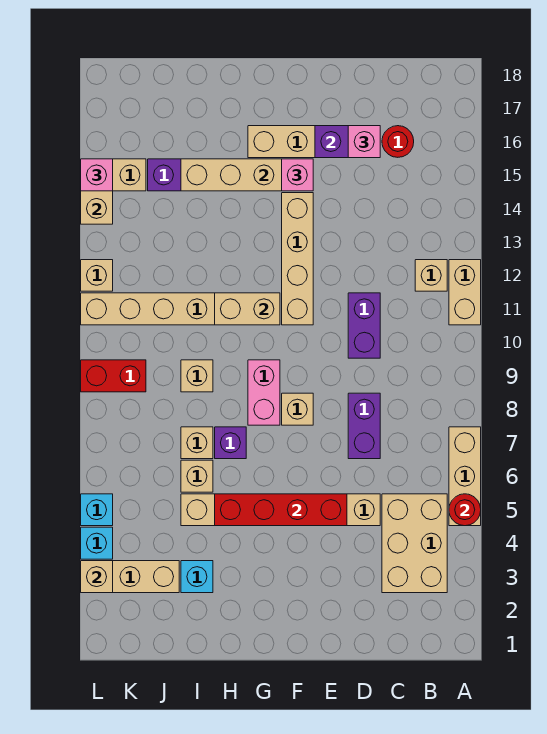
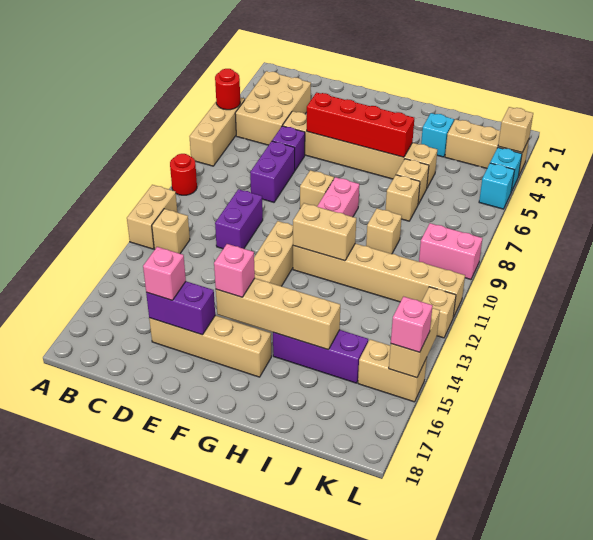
red 1x1 round brick [382,126,414,157] -> red 1x1 round brick moved to [170,154,197,195]
purple 1x1 brick [215,427,246,459] -> purple 1x1 brick moved to [272,126,305,170]
red 1x2 brick [81,360,146,392] -> pink 1x2 brick [419,223,483,279]

